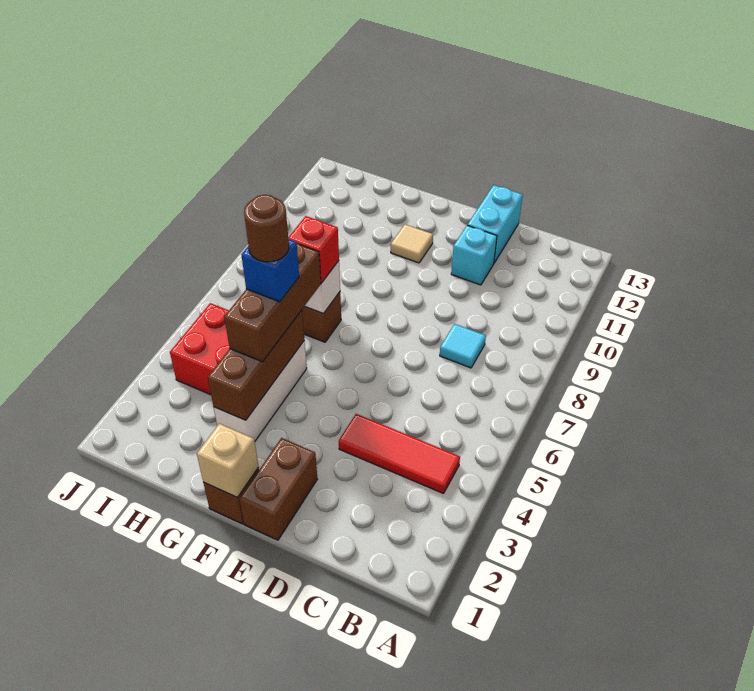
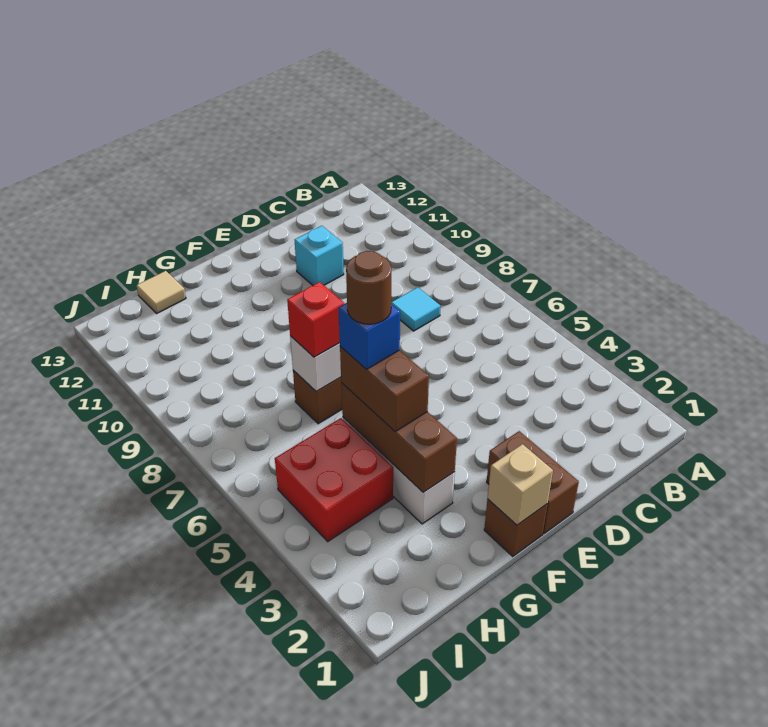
red 1x3 tile [339,414,460,494] -> none
cyan 1x2 brick [468,185,523,263] -> none
tan 1x1 tile [391,224,433,263] -> tan 1x1 tile moved to [137,271,186,313]
brown 1x3 brick [224,244,321,362] -> brown 1x2 brick [340,346,429,431]

